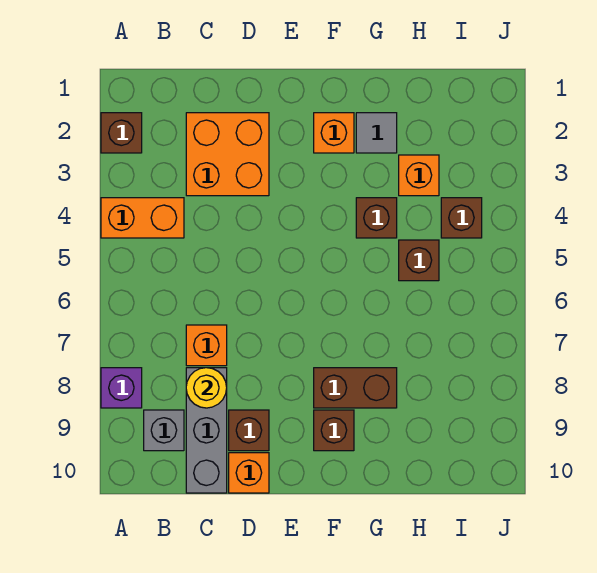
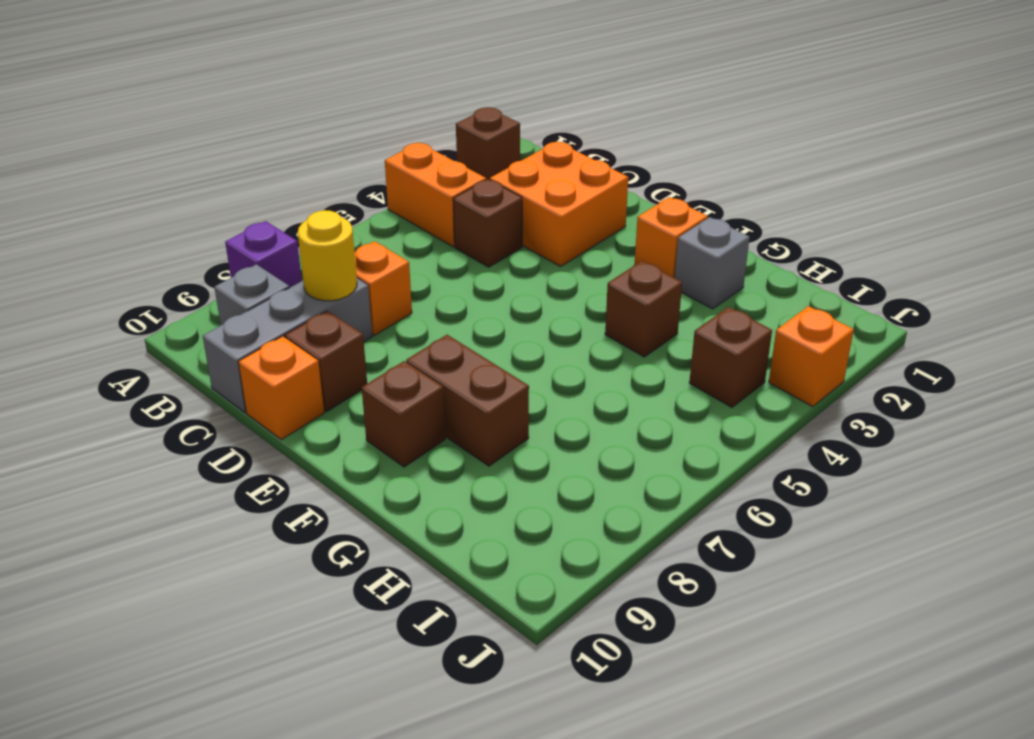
grey 1x1 tile [356,113,397,153] -> grey 1x1 brick [675,217,750,309]
orange 1x1 brick [399,155,439,196] -> orange 1x1 brick moved to [769,306,854,407]
brown 1x1 brick [399,240,439,281] -> brown 1x1 brick moved to [453,179,522,267]

